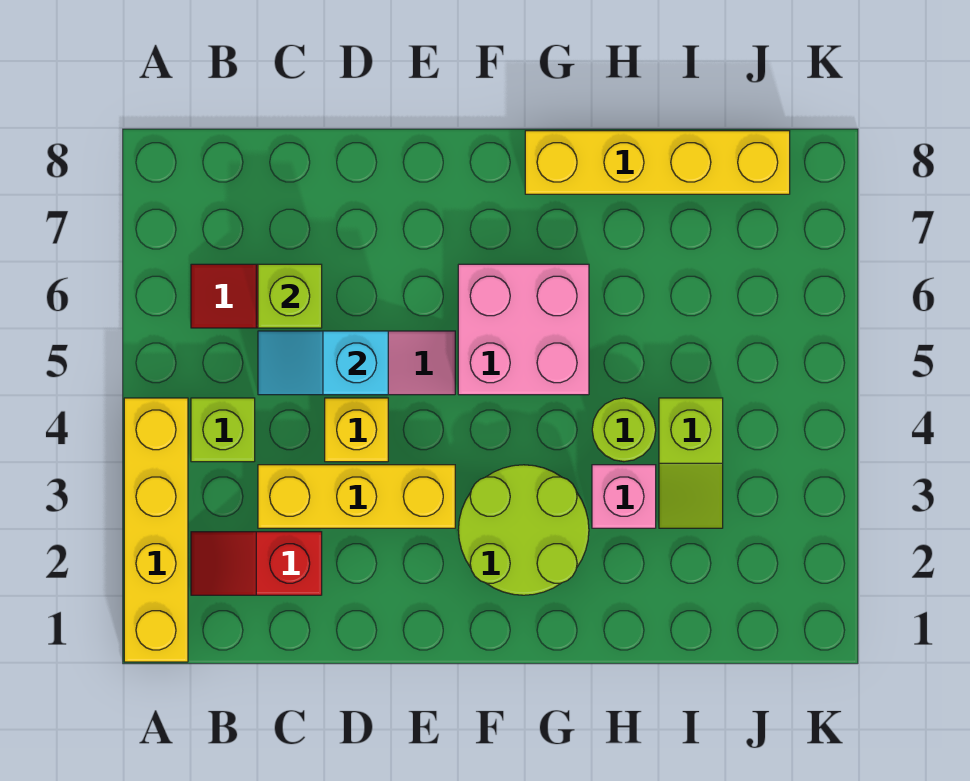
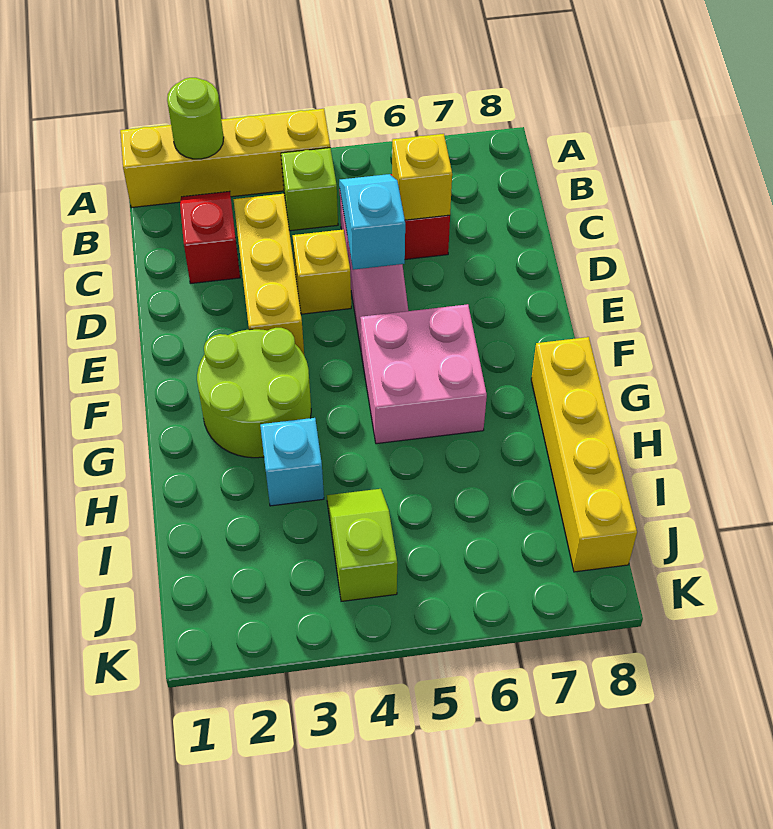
lime 1x1 brick [258,264,322,328] -> yellow 1x1 brick [392,134,452,220]
pink 1x1 brick [592,465,656,528] -> cyan 1x1 brick [260,418,324,506]
lime 1x1 round brick [592,398,656,462] -> lime 1x1 round brick moved to [167,78,224,159]
lime 1x2 slope [659,398,723,528] -> lime 1x2 slope turned to [327,489,397,601]

